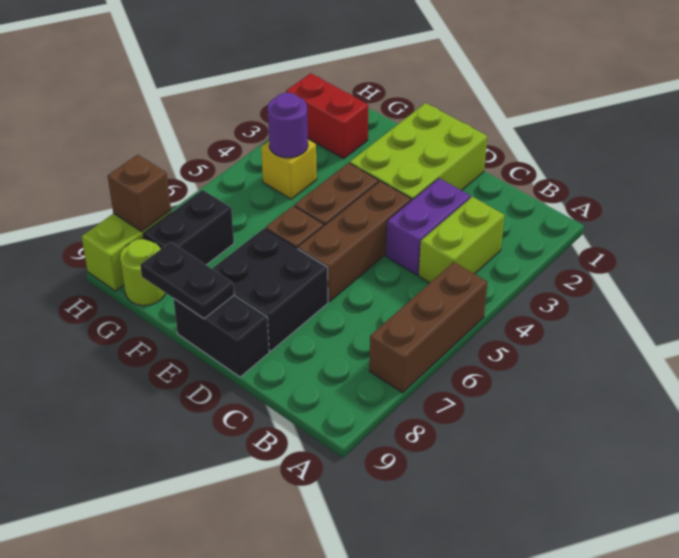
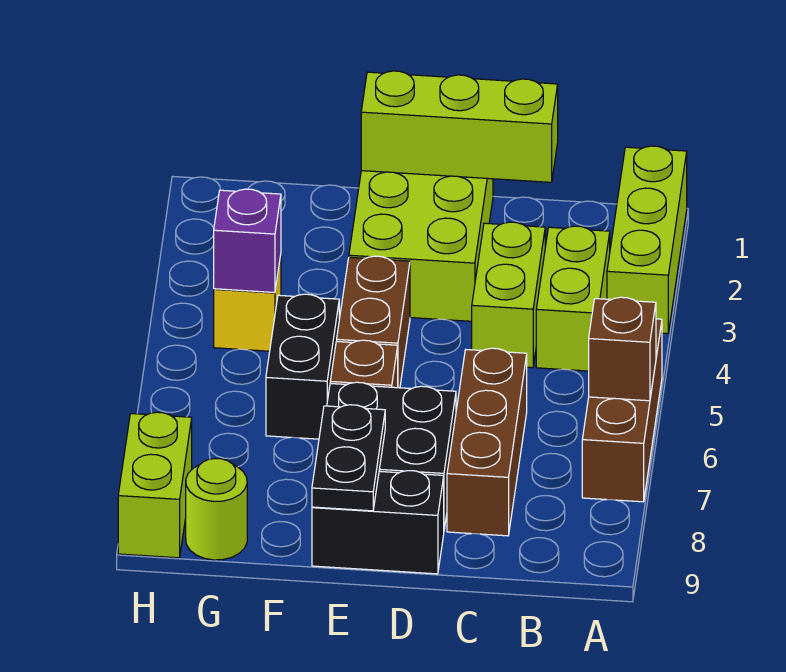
none -> lime 1x3 brick [607,146,687,334]
none -> lime 1x3 brick [361,71,558,182]
purple 1x2 brick [386,178,471,275] -> lime 1x2 brick [472,222,545,368]
brown 1x3 brick [298,181,411,302] -> brown 1x3 brick moved to [447,348,527,536]
black 1x2 plate [140,242,234,319] -> black 1x2 plate turned to [312,405,385,511]
red 1x2 brick [286,73,368,159] -> none
purple 1x1 round brick [268,93,308,158] -> purple 1x1 brick [214,189,281,293]
black 1x2 brick [143,190,234,265] -> black 1x2 brick moved to [266,294,339,439]
brown 1x1 brick [108,155,171,231] -> brown 1x1 brick moved to [589,297,656,401]

